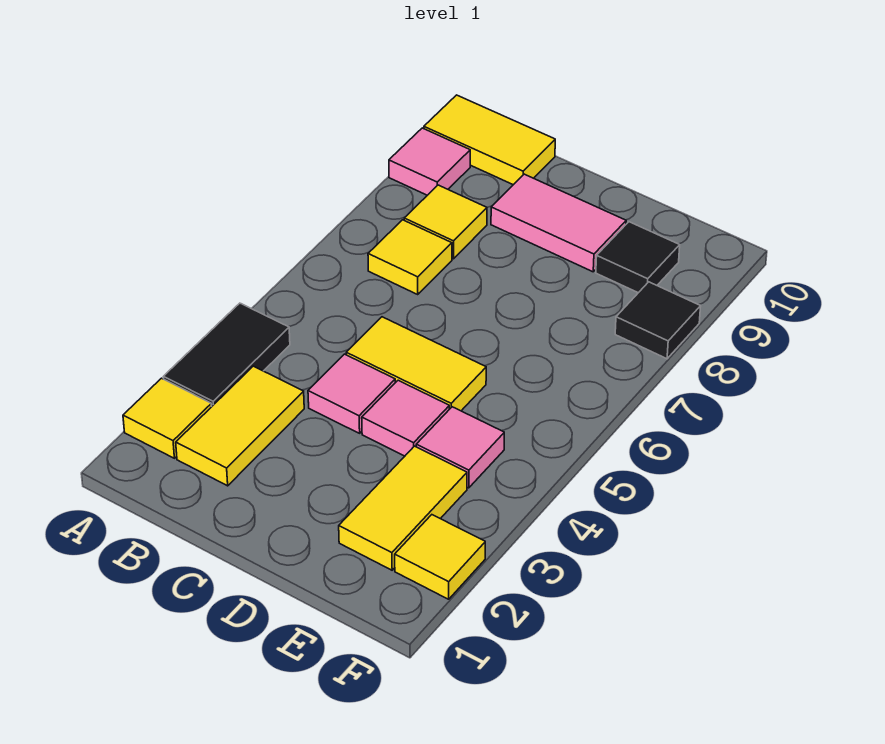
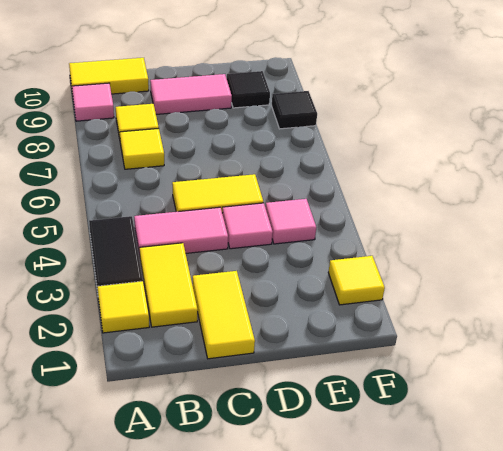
pink 1x1 tile [308,354,395,433] -> pink 1x2 tile [134,207,228,256]
yellow 1x2 tile [339,446,467,570] -> yellow 1x2 tile moved to [193,271,255,359]

